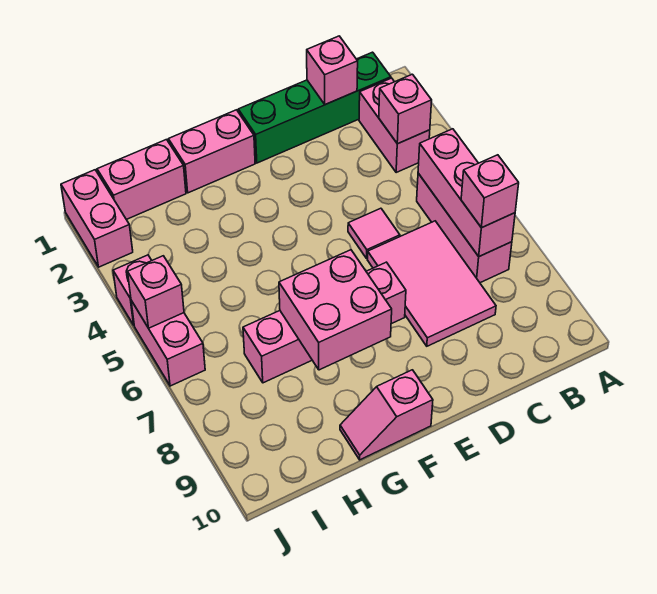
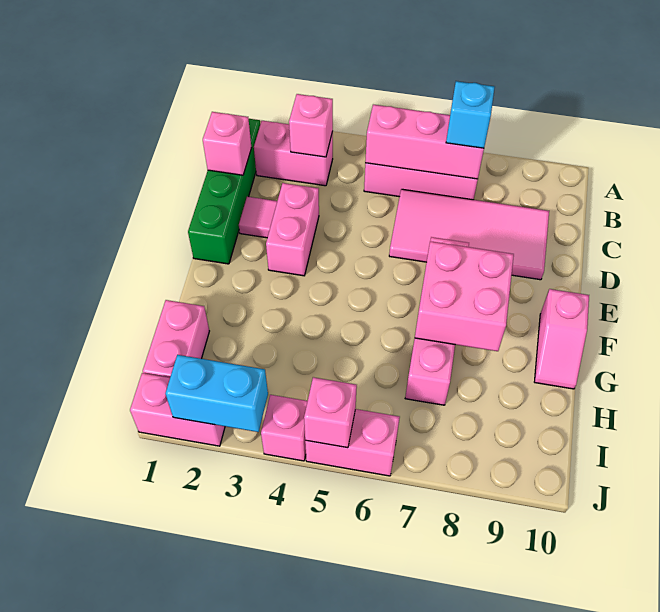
pink 1x1 brick [461,155,519,228] -> cyan 1x1 brick [446,81,495,148]
pink 2x3 tile [368,221,496,346] -> pink 2x4 tile [389,189,549,280]
pink 1x1 tile [348,208,400,258] -> pink 1x1 tile moved to [239,197,277,238]
pink 1x2 brick [168,110,255,193] -> pink 1x2 brick moved to [266,183,319,276]
none -> cyan 1x2 brick [165,355,268,432]

